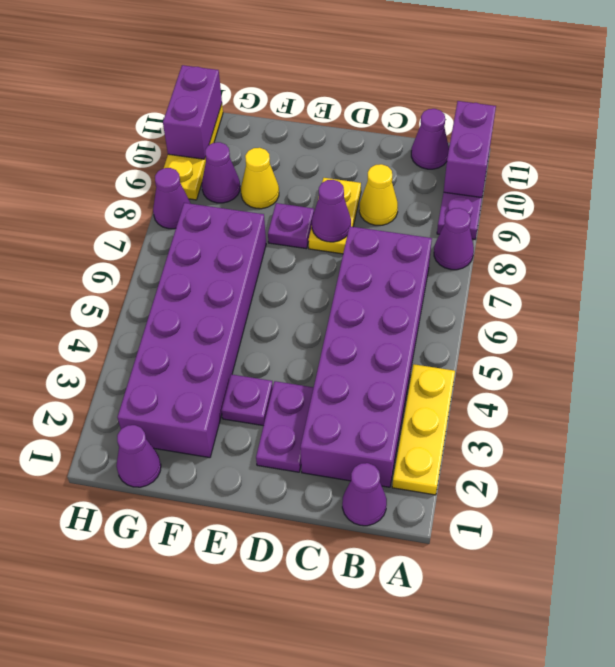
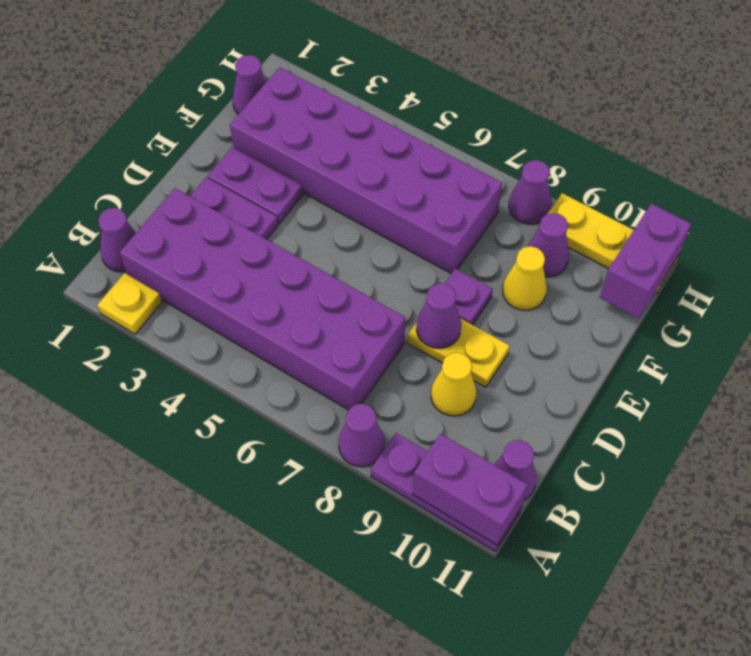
yellow 1x3 plate [392,364,455,495] -> yellow 1x1 plate [97,273,162,334]
purple 1x1 plate [221,374,273,426] -> purple 1x2 plate [208,147,303,224]
purple 1x2 brick [163,65,222,159] -> purple 1x2 brick turned to [600,204,691,319]

